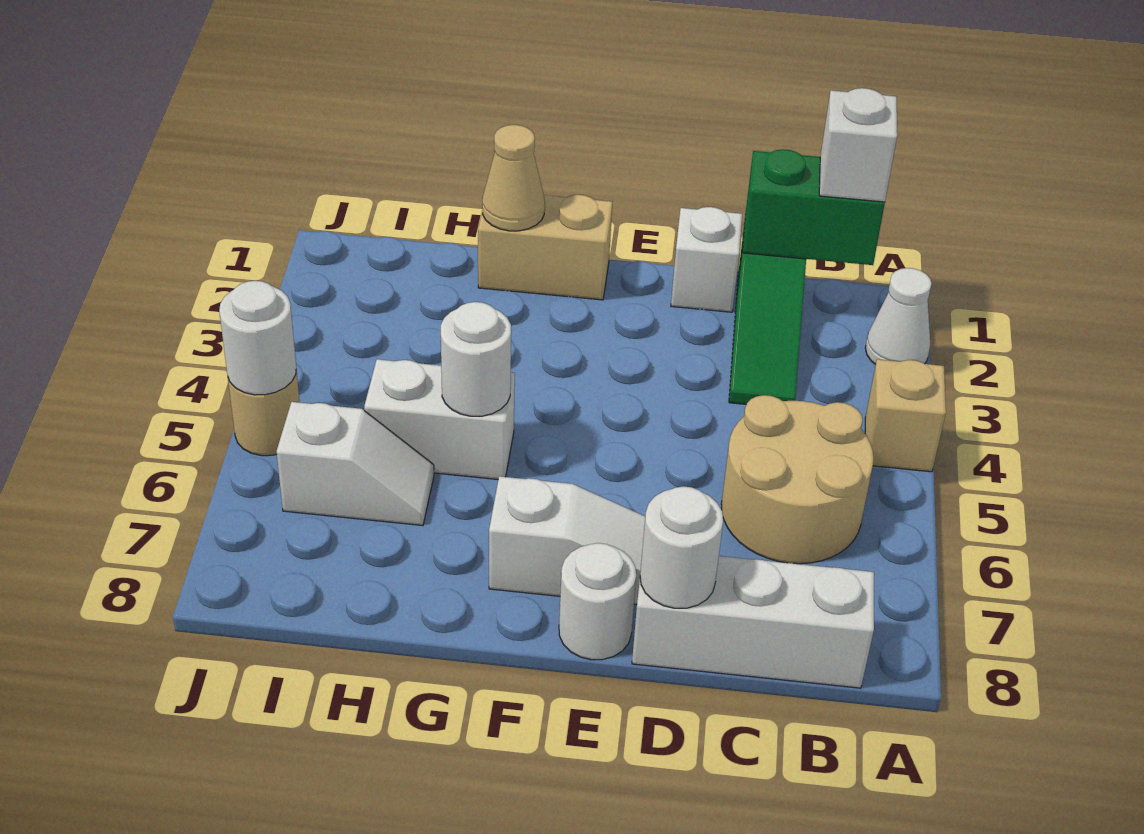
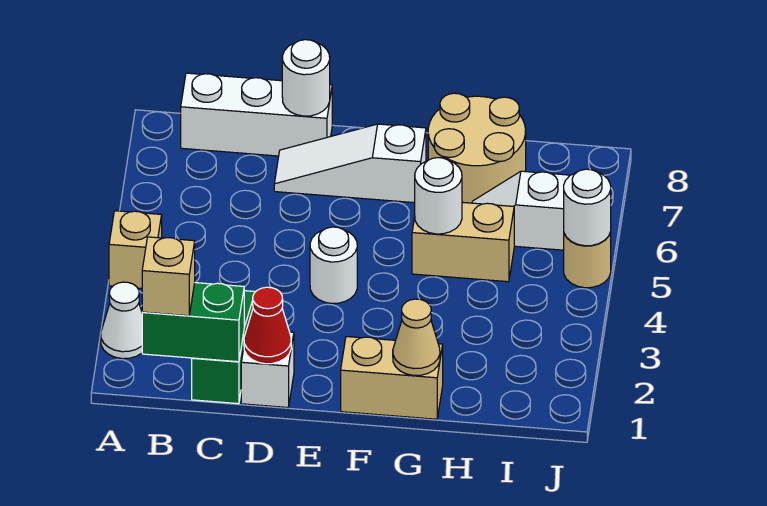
white 1x1 brick [819,88,897,202] -> tan 1x1 brick [142,237,195,316]
tan 2x2 round brick [721,395,874,564] -> tan 2x2 round brick moved to [428,93,526,203]
none -> red 1x1 cone [244,287,291,364]
white 1x1 round brick [559,543,636,660] -> white 1x1 round brick moved to [310,227,357,303]
white 1x2 brick [364,359,515,479] -> tan 1x2 brick [412,202,514,282]

